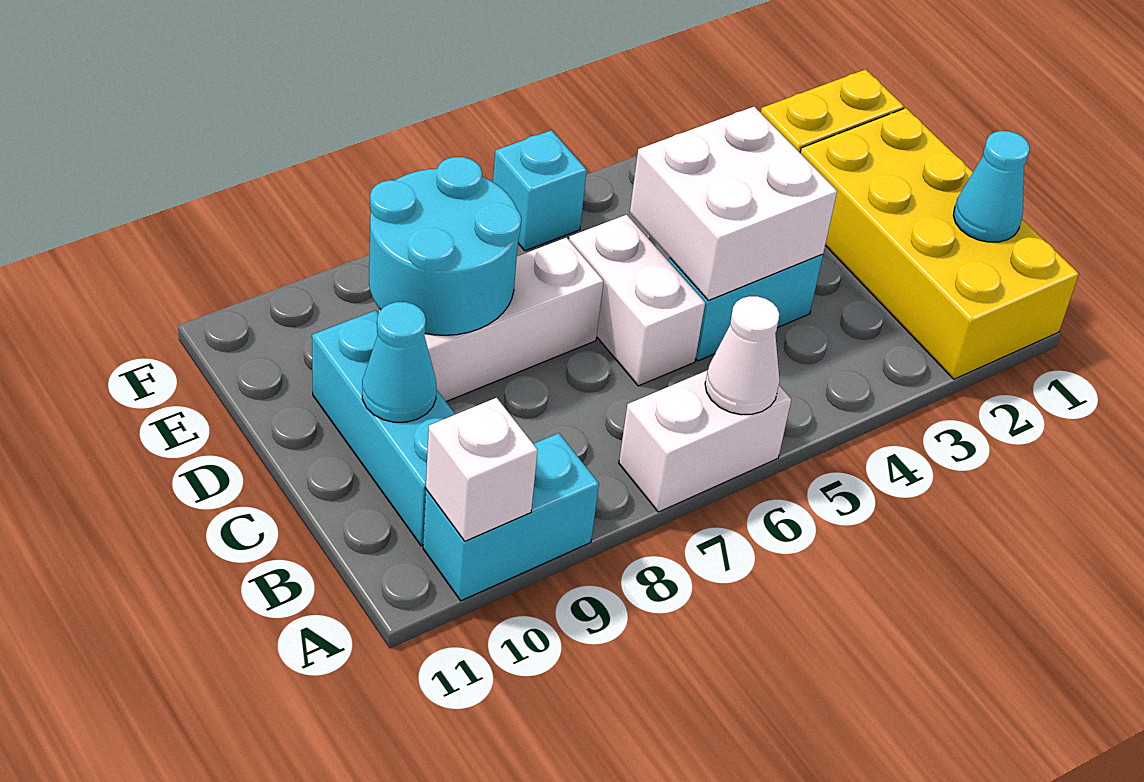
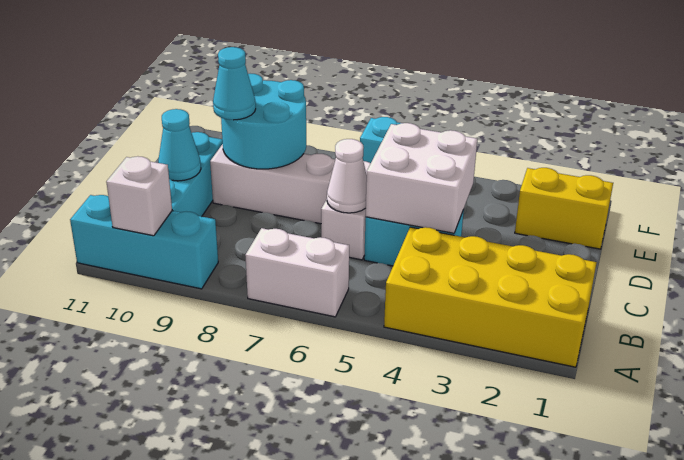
yellow 2x4 brick [800,108,1079,379] -> yellow 2x4 brick turned to [384,227,597,367]
white 1x1 cone [705,296,780,415] -> white 1x1 cone moved to [327,139,367,213]
cyan 1x2 brick [423,433,599,601] -> cyan 1x3 brick [70,195,218,289]
cyan 1x1 cone [953,131,1030,242] -> cyan 1x1 cone moved to [213,47,256,120]

